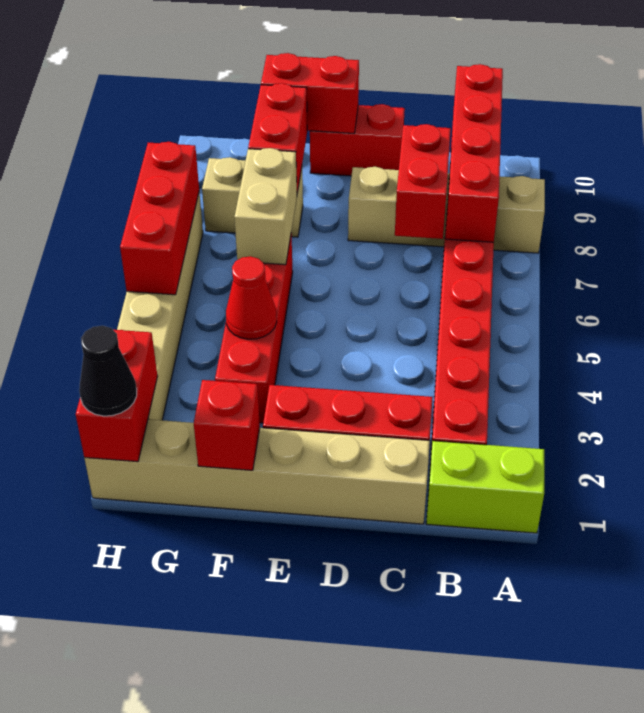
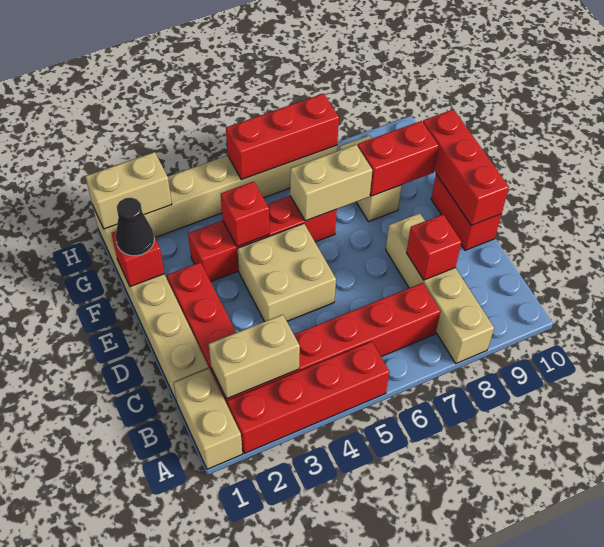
lime 1x2 brick [426,441,544,533] -> tan 1x2 brick [174,369,242,469]
none -> tan 1x2 brick [209,315,300,399]
red 1x4 brick [445,64,503,242] -> red 1x4 brick moved to [227,341,389,453]
red 1x2 brick [395,124,451,239] -> red 1x1 brick [406,214,461,280]
none -> tan 2x2 brick [237,223,336,321]
red 1x2 brick [261,53,359,133] -> red 1x3 brick [423,109,509,226]
red 1x1 cone [226,256,277,339] -> red 1x1 brick [221,182,269,247]
red 1x2 brick [76,330,158,462] -> tan 1x2 brick [85,152,172,229]
black 1x1 cone [79,326,137,416] -> black 1x1 cone moved to [116,198,154,256]

